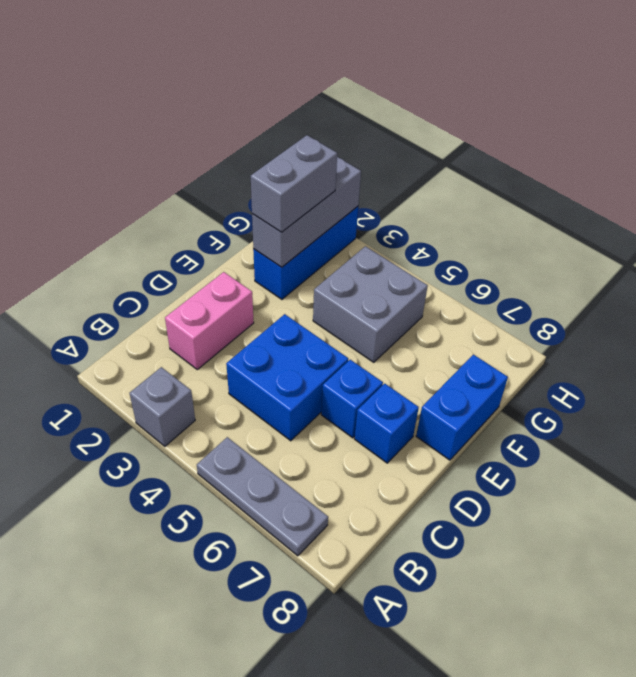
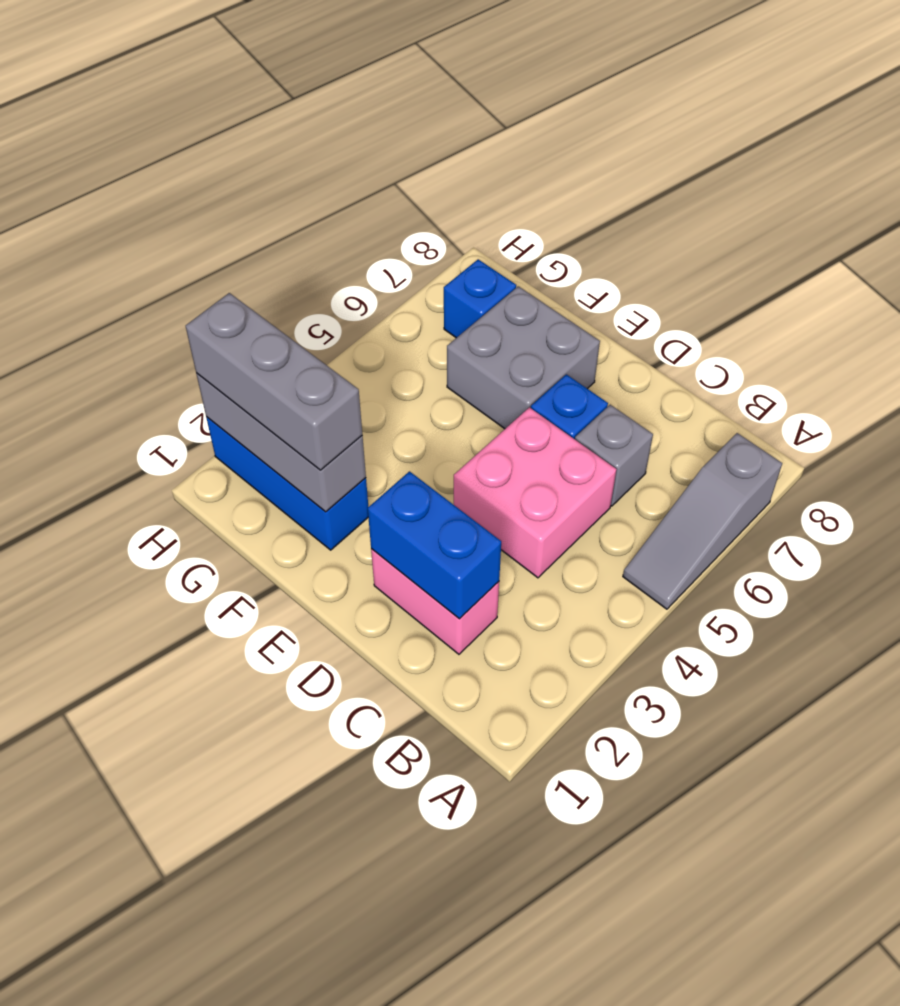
grey 1x1 brick [130,367,195,446] -> grey 1x1 brick moved to [575,405,653,506]
grey 1x3 plate [197,437,328,556] -> grey 1x3 slope [623,433,782,609]
blue 2x2 brick [226,314,348,441] -> pink 2x2 brick [454,407,617,578]
blue 1x1 brick [355,384,419,463] -> blue 1x1 brick moved to [444,259,516,338]
blue 1x2 brick [416,354,508,460] -> blue 1x2 brick moved to [368,471,501,619]
grey 1x2 brick [251,135,337,232] -> grey 1x3 brick [186,293,362,470]
grey 2x2 brick [313,246,428,362] -> grey 2x2 brick moved to [447,286,600,429]

